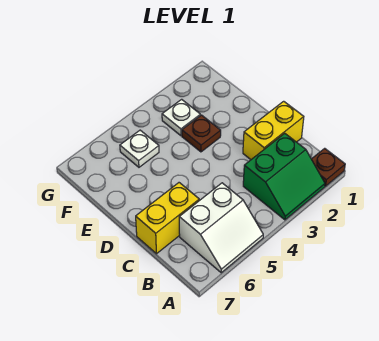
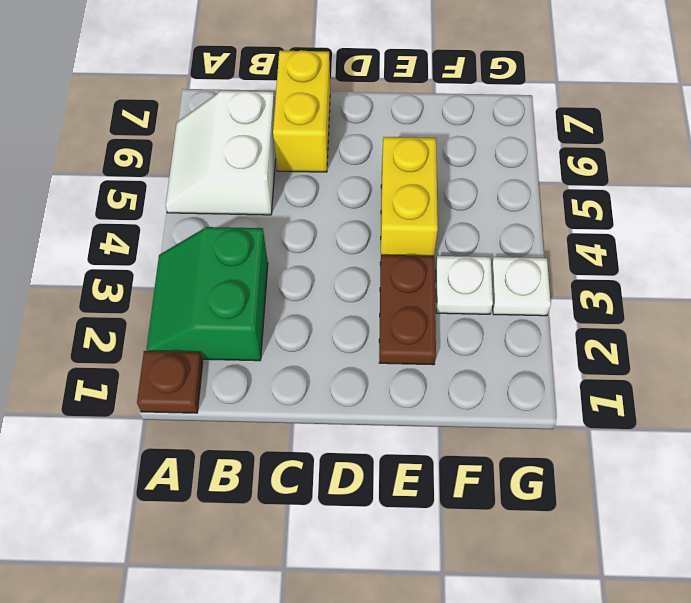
yellow 1x2 brick [243,101,304,160] -> yellow 1x2 brick moved to [380,137,438,263]
brown 1x1 plate [182,115,221,152] -> brown 1x2 plate [379,255,436,365]
white 1x1 plate [120,130,159,167] -> white 1x1 plate moved to [491,257,551,316]

